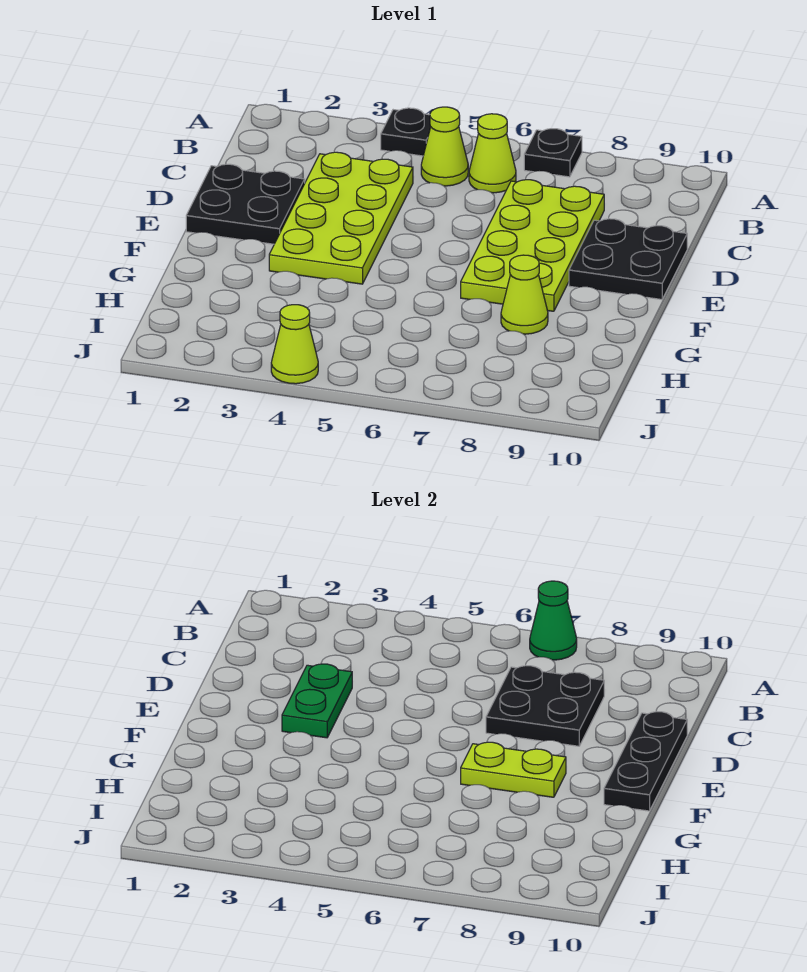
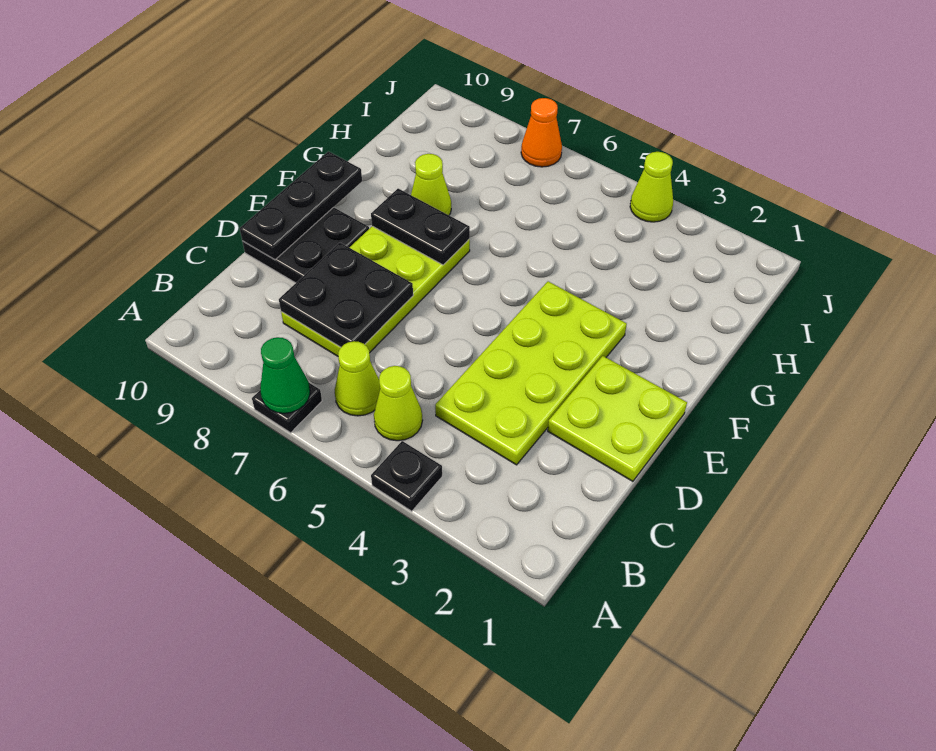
black 2x2 plate [186,164,305,244] -> lime 2x2 plate [548,356,687,481]
green 1x2 plate [282,664,352,738] -> none
lime 1x2 plate [461,742,566,797] -> black 1x2 plate [371,189,470,265]
none -> orange 1x1 cone [521,98,562,167]

